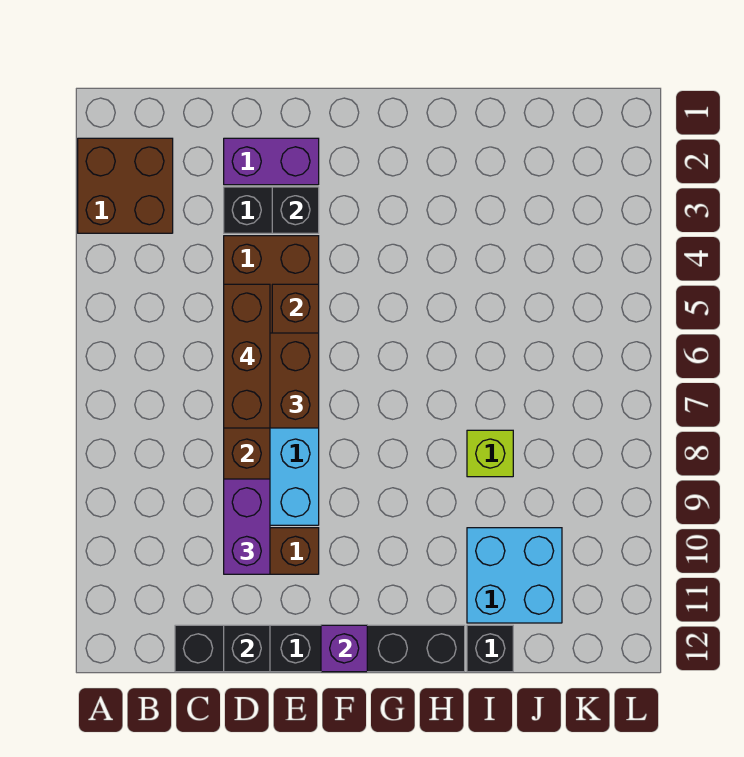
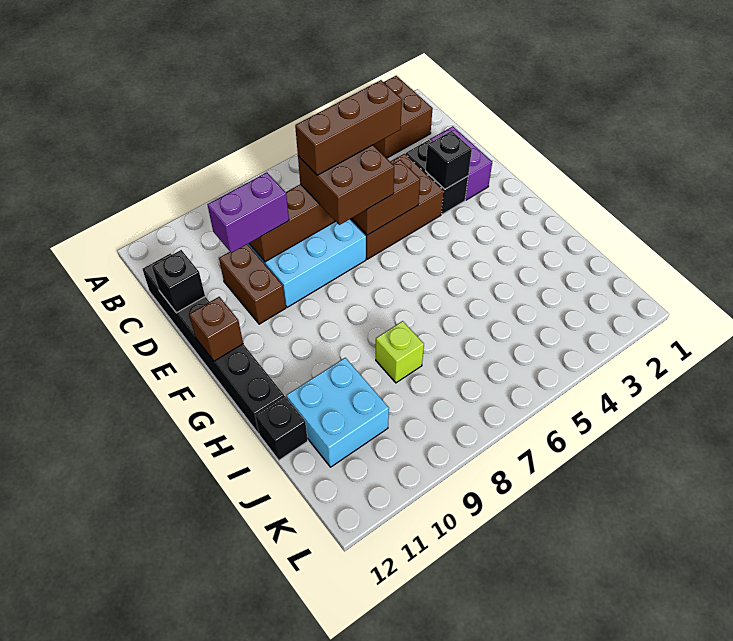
purple 1x1 brick [321,625,367,672] -> brown 1x1 brick [189,297,243,361]

